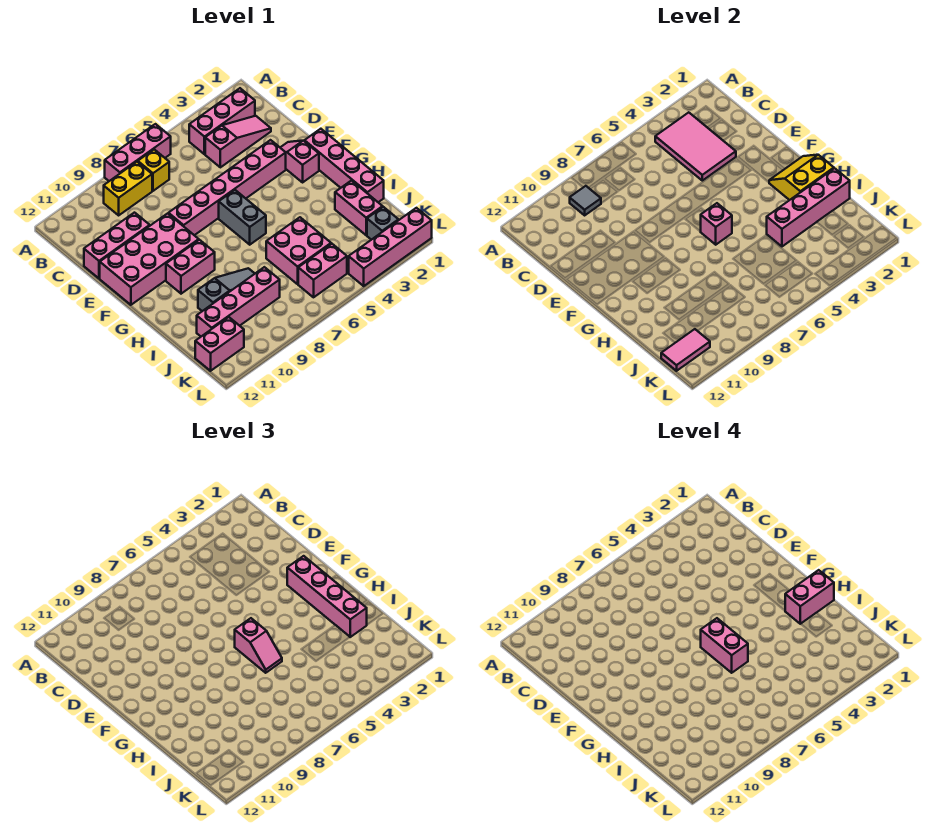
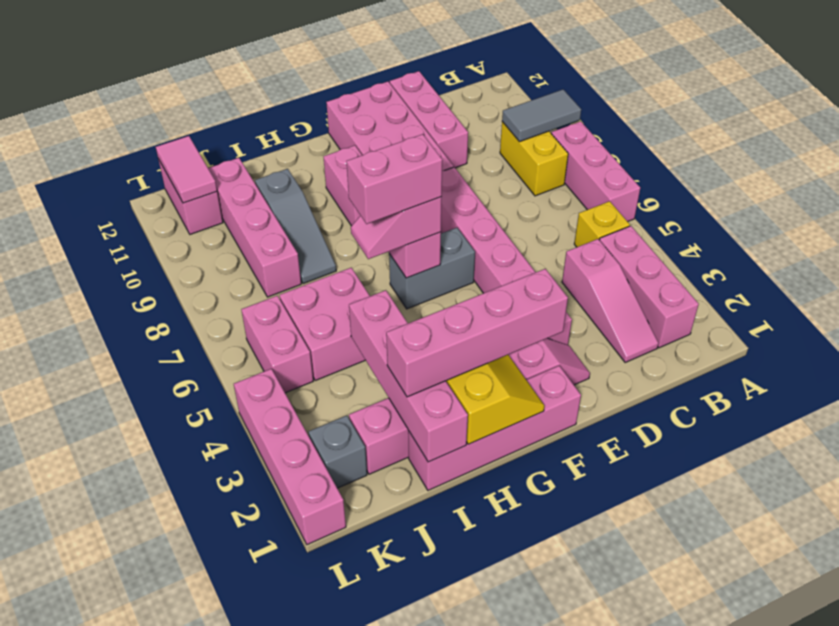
pink 2x3 tile [655,112,736,181] -> none
yellow 1x1 brick [138,149,169,191] -> yellow 1x1 brick moved to [574,201,630,247]
grey 1x1 tile [570,186,601,215] -> grey 1x2 tile [502,90,581,142]
pink 1x2 brick [785,570,834,624] -> none

